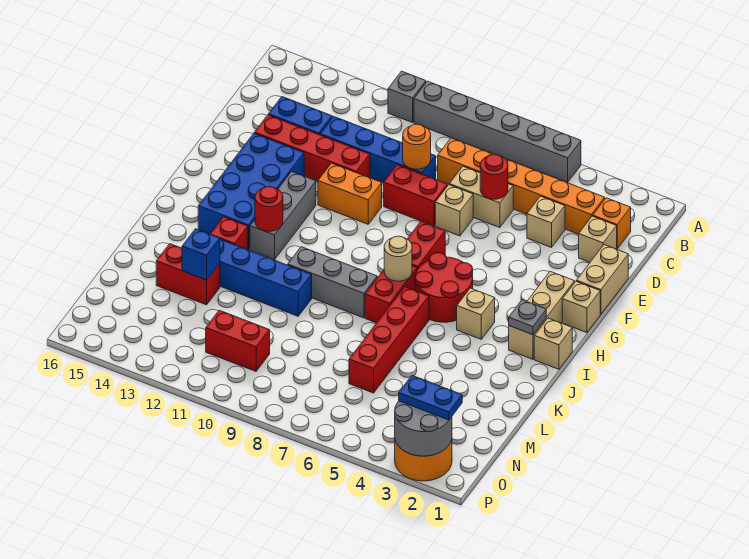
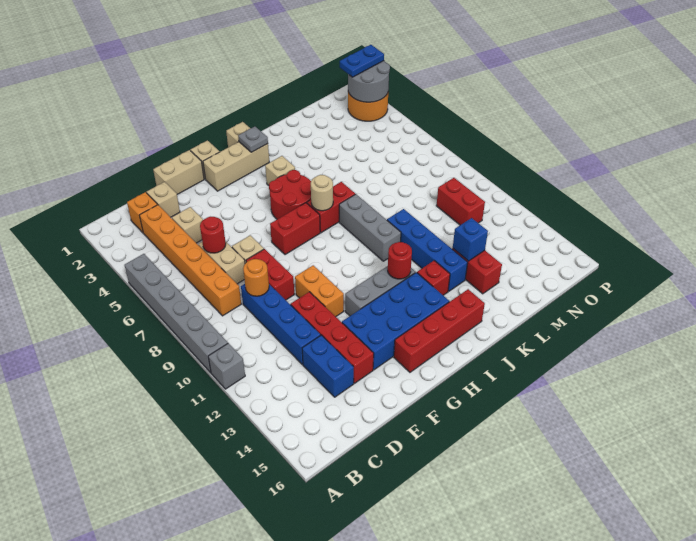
red 1x4 brick [349,287,429,393] -> red 1x4 brick moved to [394,289,485,372]
blue 1x2 plate [399,376,462,420] -> blue 1x2 plate turned to [340,45,384,77]

